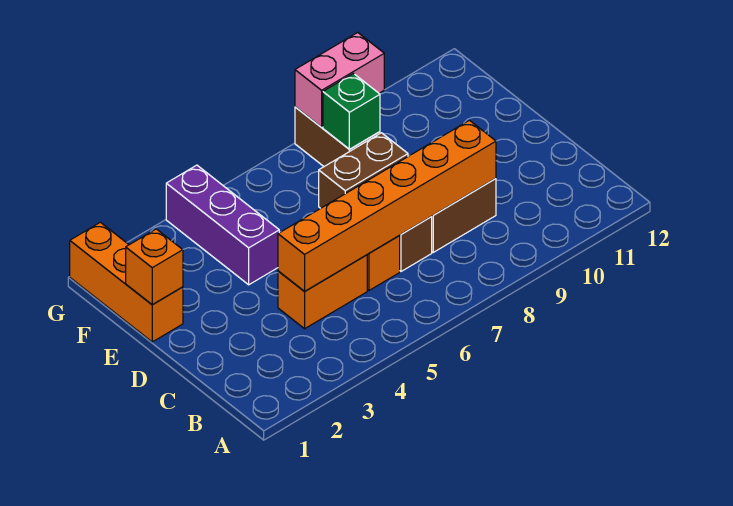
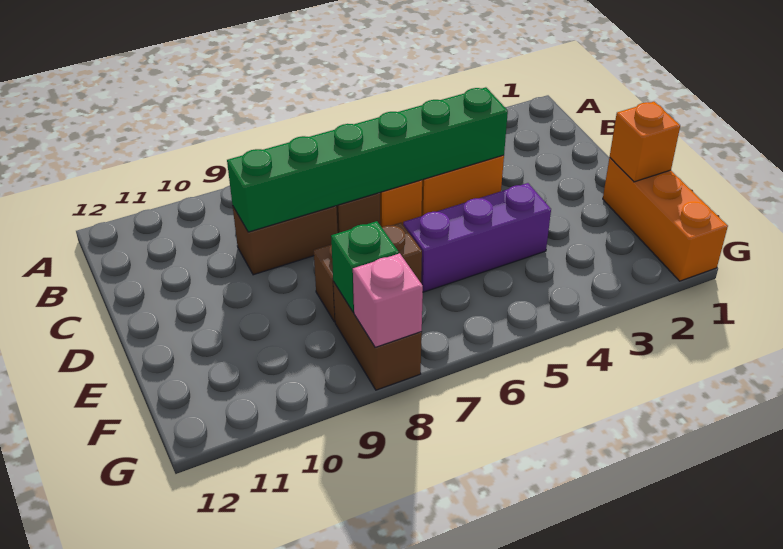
orange 1x6 brick [278,120,496,292] -> green 1x6 brick [227,87,508,232]
purple 1x3 brick [166,165,279,285] -> purple 1x3 brick turned to [403,183,551,292]
pink 1x2 brick [295,33,384,127] -> pink 1x1 brick [353,253,423,347]

